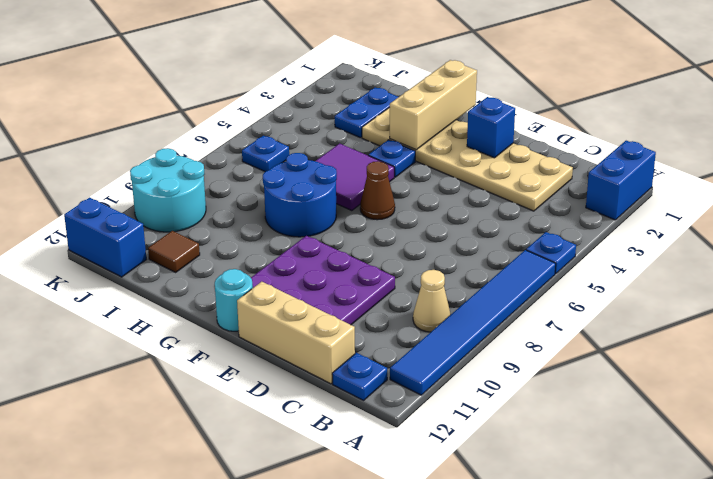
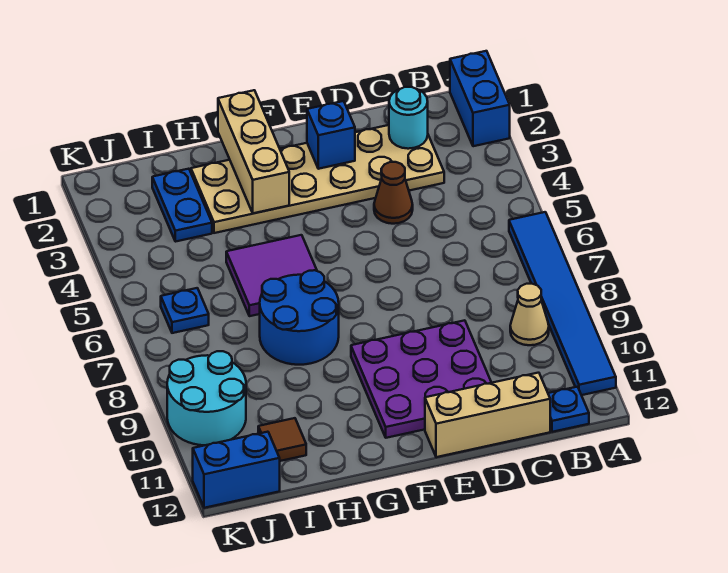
blue 1x1 plate [526,232,576,274] -> none
brown 1x1 cone [360,161,395,220] -> brown 1x1 cone moved to [374,162,413,224]
cyan 1x1 round brick [215,269,253,331] -> cyan 1x1 round brick moved to [389,87,428,149]
blue 1x1 plate [368,140,415,177] -> none

